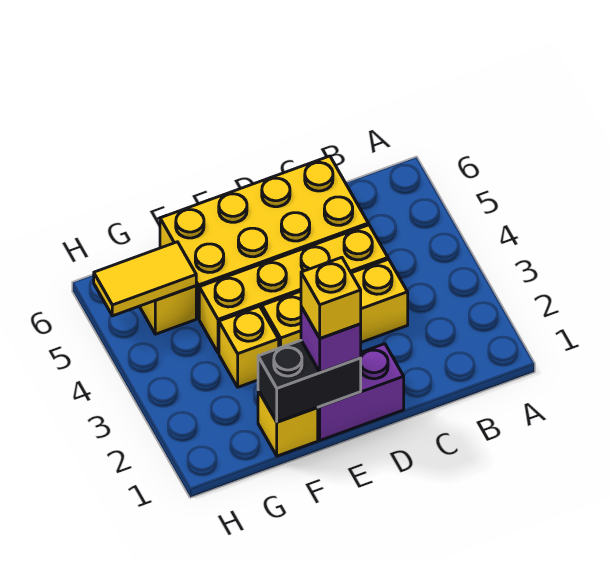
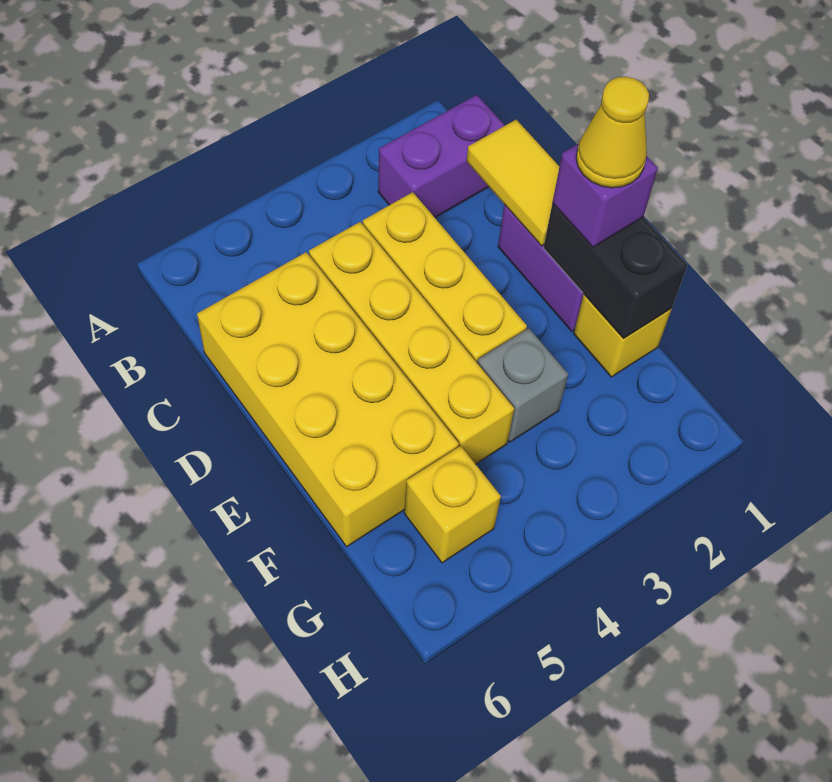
none -> purple 1x2 brick [378,95,505,218]
yellow 1x1 brick [301,257,361,338] -> yellow 1x1 cone [576,77,649,188]
yellow 1x1 brick [219,306,279,387] -> grey 1x1 brick [477,328,568,442]
yellow 1x2 tile [94,242,196,316] -> yellow 1x2 tile moved to [467,120,560,246]

